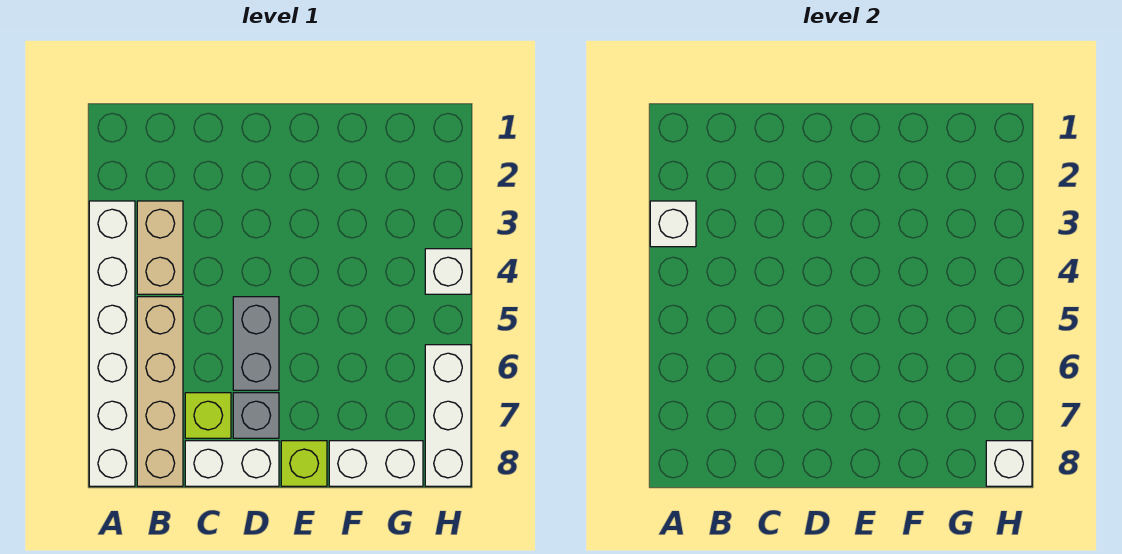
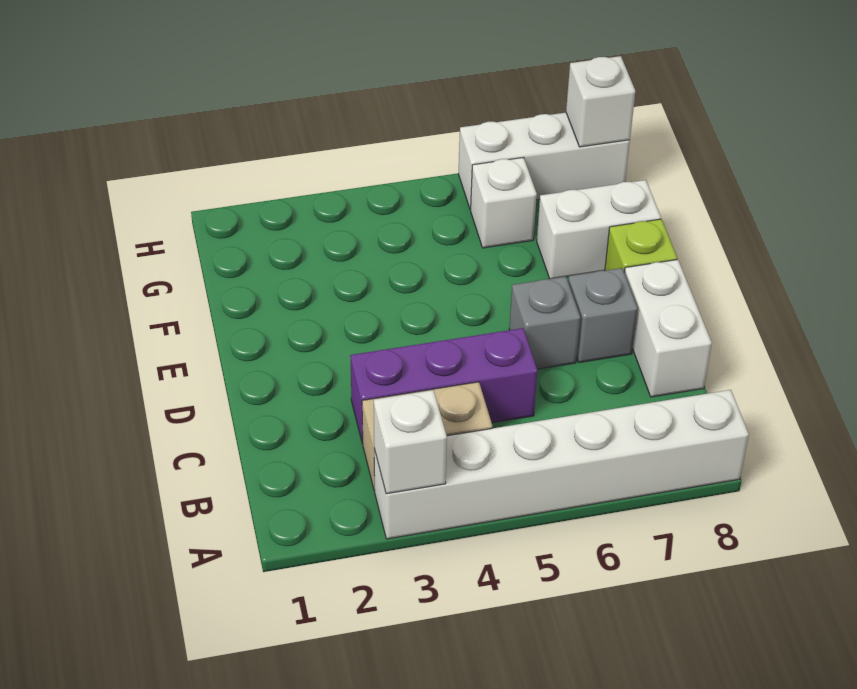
tan 1x4 brick [137,297,183,486] -> none
none -> purple 1x3 brick [350,328,537,443]
lime 1x1 brick [185,393,231,438] -> none
grey 1x2 brick [233,297,279,390] -> grey 1x1 brick [509,277,580,369]
white 1x2 brick [329,441,423,486] -> white 1x2 brick turned to [537,180,661,279]
white 1x1 brick [425,249,471,294] -> white 1x1 brick moved to [471,157,537,248]

